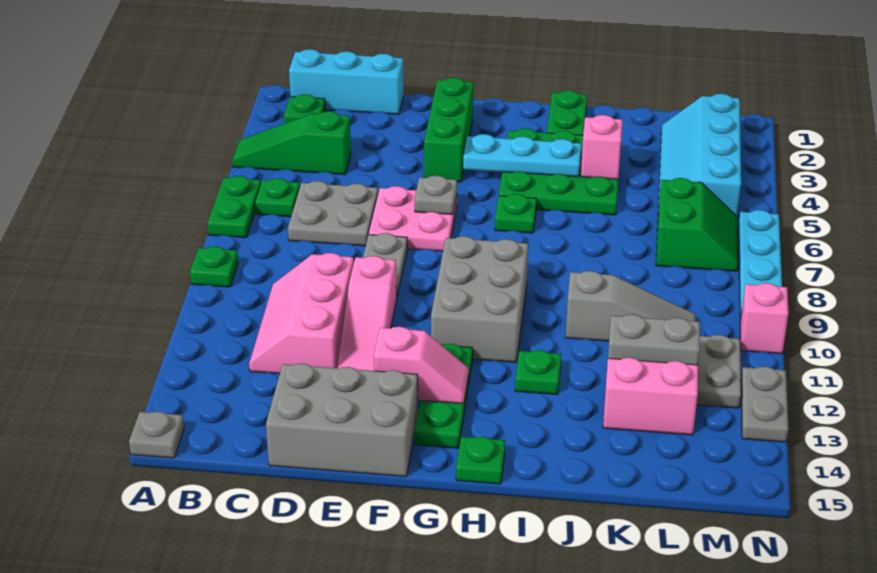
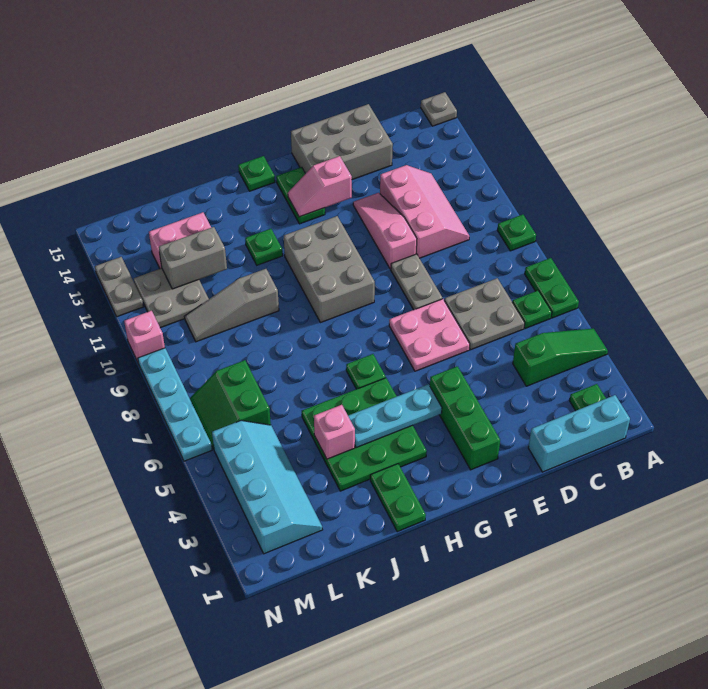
grey 1x1 plate [414,176,457,215] -> none
green 1x3 plate [415,344,473,448] -> green 1x2 plate [276,167,325,224]

